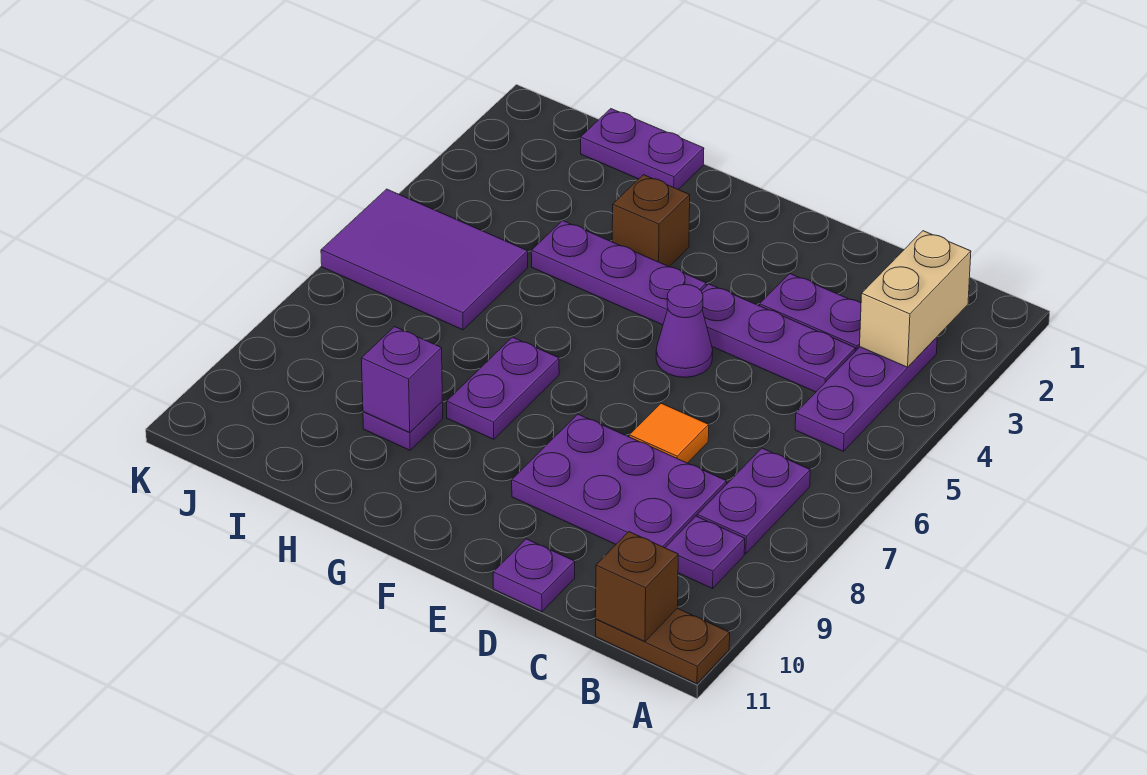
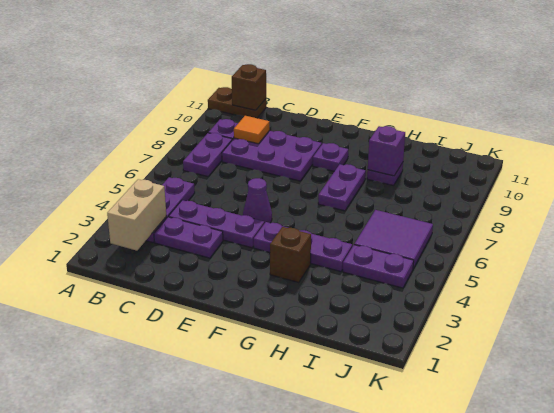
orange 1x1 tile [629,403,709,463] -> orange 1x1 tile moved to [234,116,269,144]
purple 1x1 plate [493,539,575,612] -> purple 1x1 plate moved to [313,143,348,171]
purple 1x2 plate [580,109,704,189] -> purple 1x2 plate moved to [343,245,414,288]
purple 2x3 tile [321,189,528,330] -> purple 2x2 tile [354,210,433,268]

